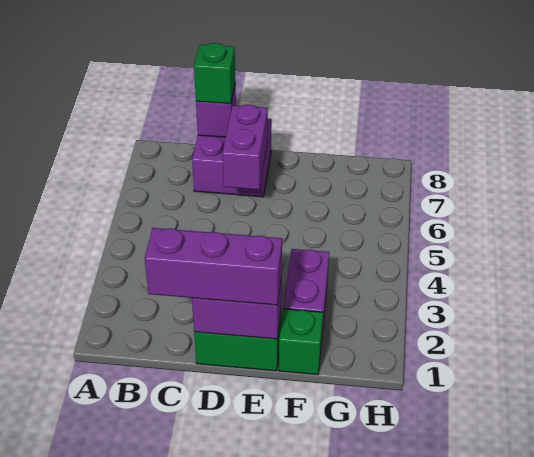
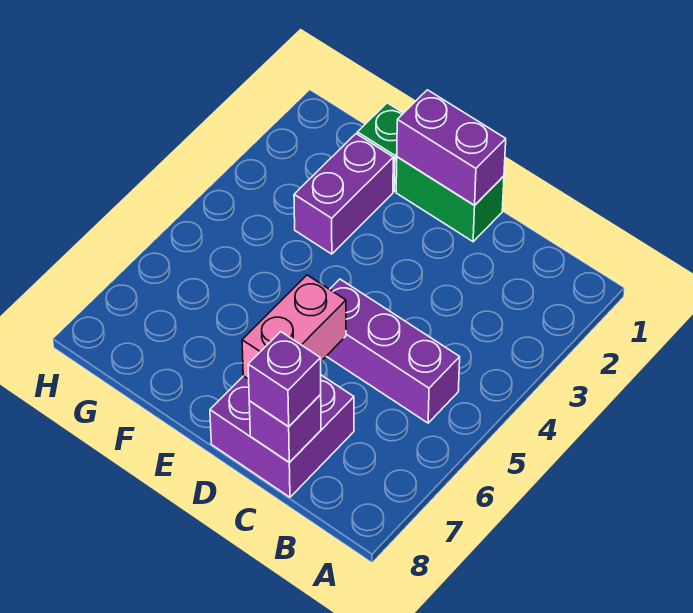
purple 1x3 brick [145,228,282,305] -> purple 1x3 brick moved to [326,279,460,423]
green 1x1 brick [194,43,235,104] -> purple 1x1 brick [248,332,321,427]
purple 1x2 brick [222,105,268,190] -> pink 1x2 brick [242,275,346,379]

